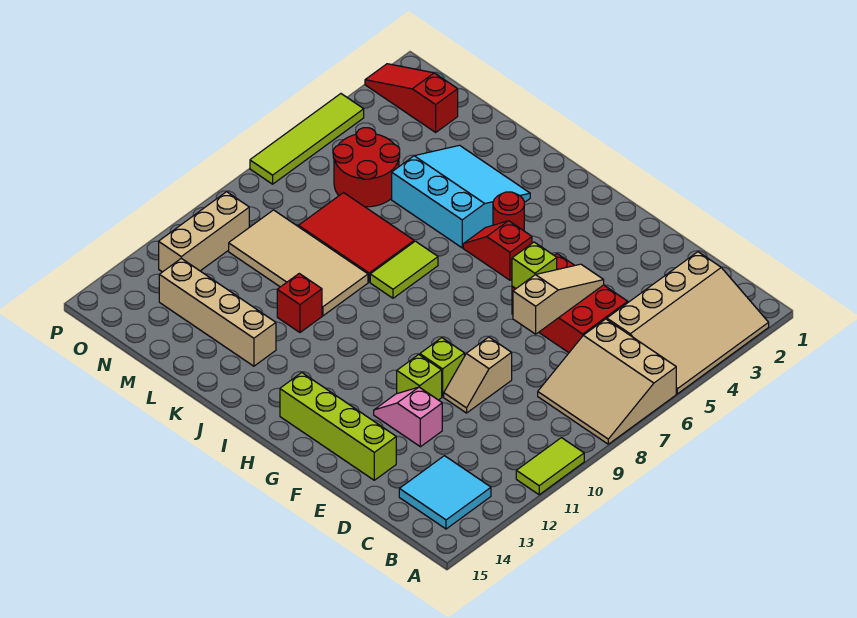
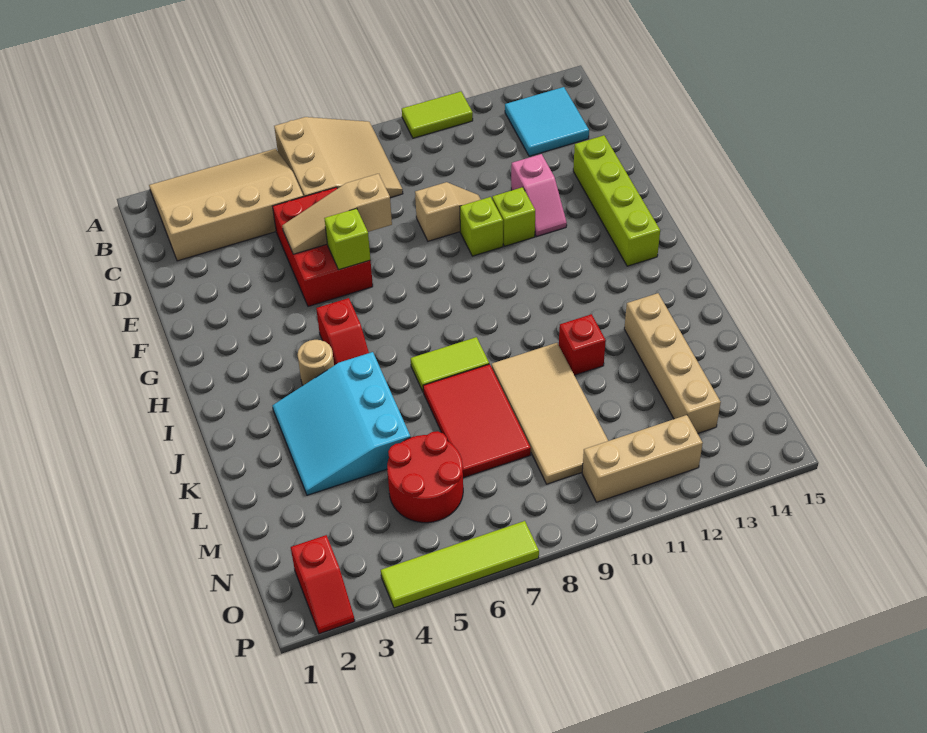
red 1x1 round brick [493,192,524,231] -> tan 1x1 round brick [297,340,334,385]
red 1x3 slope [365,64,458,132] -> red 1x2 slope [291,535,355,634]

